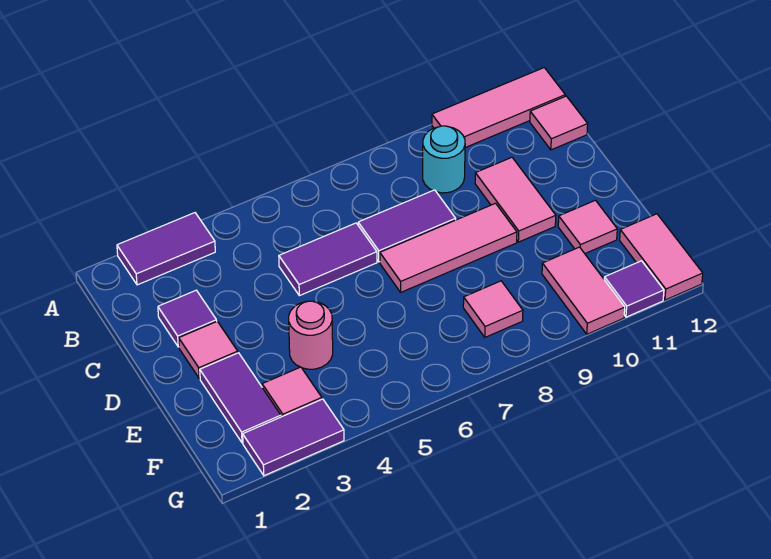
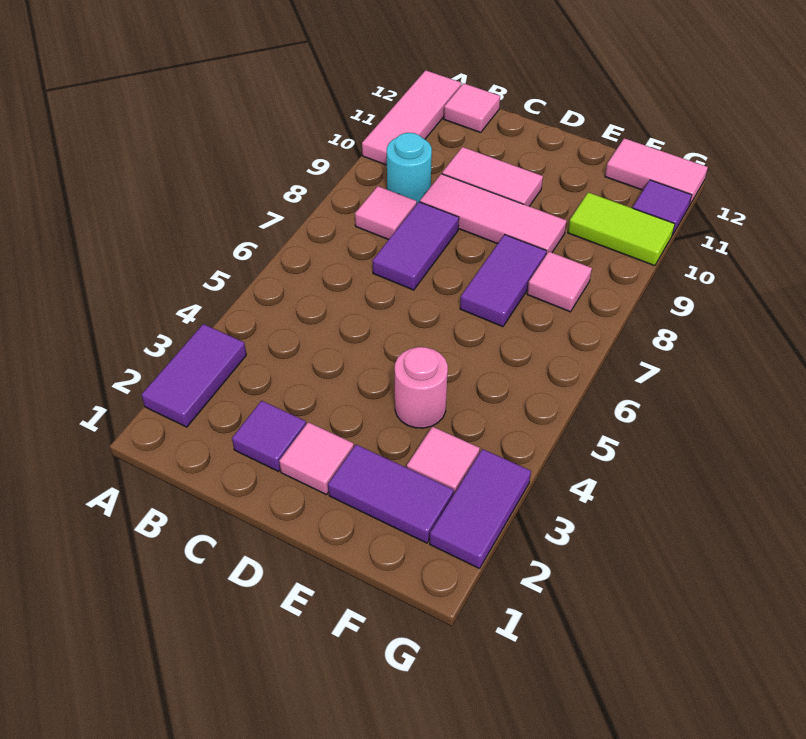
purple 1x2 tile [279,223,377,296] -> purple 1x2 tile moved to [460,235,546,327]
pink 1x3 tile [380,203,517,292] -> pink 1x3 tile turned to [420,174,567,255]
pink 1x1 tile [558,200,617,253] -> pink 1x1 tile moved to [355,186,417,240]
pink 1x2 tile [542,247,625,334] -> lime 1x2 tile [568,192,675,266]

